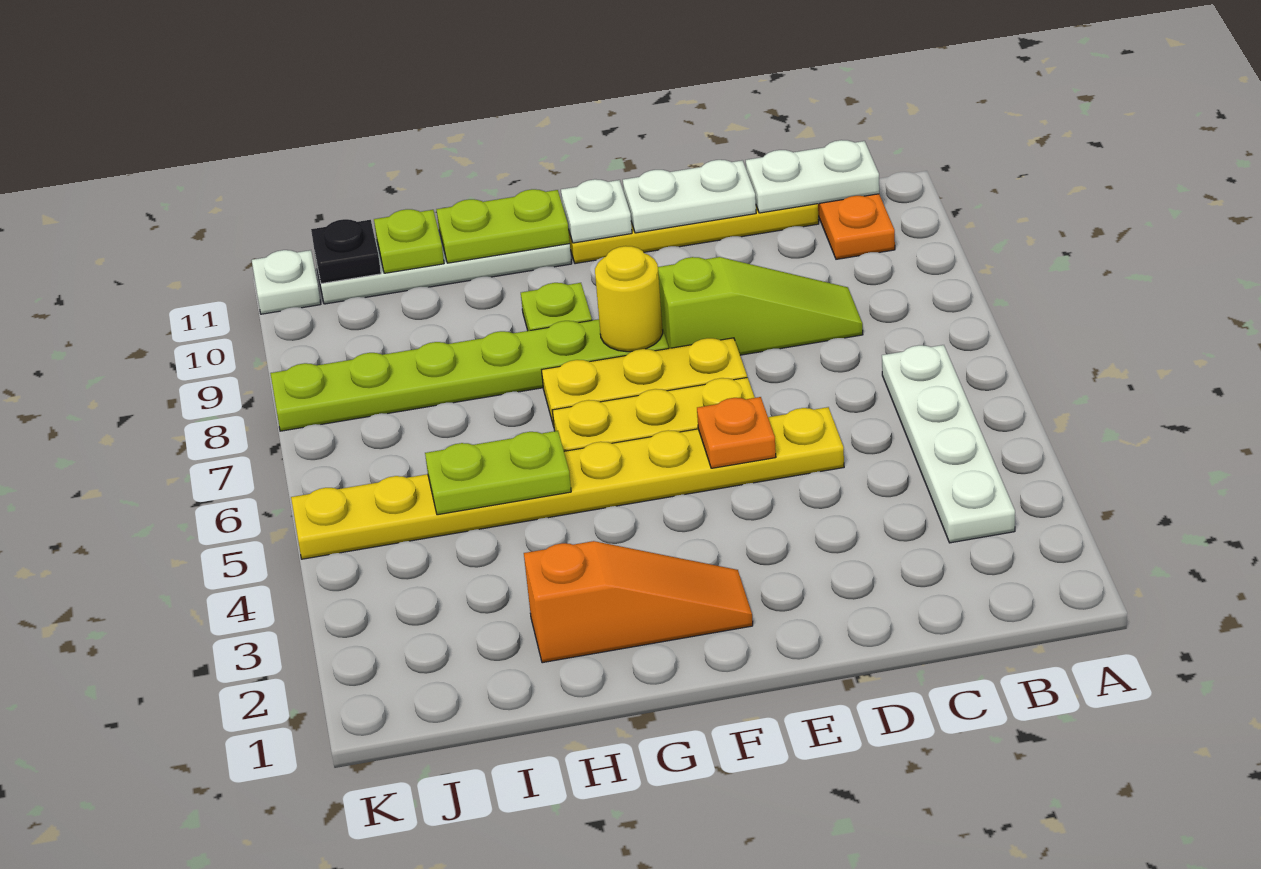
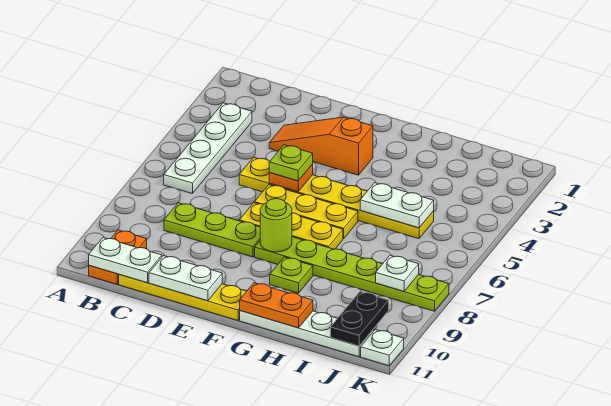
lime 1x3 slope [658,257,863,355] -> lime 1x3 plate [164,203,260,257]
yellow 1x8 plate [291,407,844,559] -> yellow 1x6 plate [239,157,434,239]
orange 1x3 slope [524,541,753,663] -> orange 1x3 slope moved to [269,117,373,175]
yellow 1x1 round brick [595,246,663,352] -> lime 1x1 round brick [260,199,292,252]
white 1x1 plate [561,179,632,243] -> white 1x1 plate moved to [376,255,419,291]
lime 1x2 plate [436,189,570,263] -> orange 1x2 plate [240,283,313,328]
lime 1x2 plate [425,431,571,515] -> white 1x2 plate [360,183,434,228]
lime 1x1 plate [374,209,444,273] -> lime 1x1 plate moved to [269,145,313,181]
black 1x1 plate [311,219,381,284] -> black 1x2 plate [330,292,389,346]

